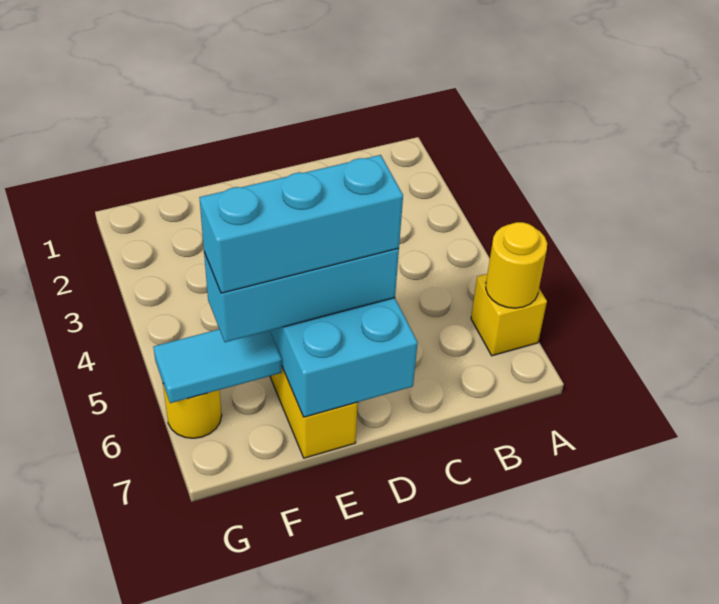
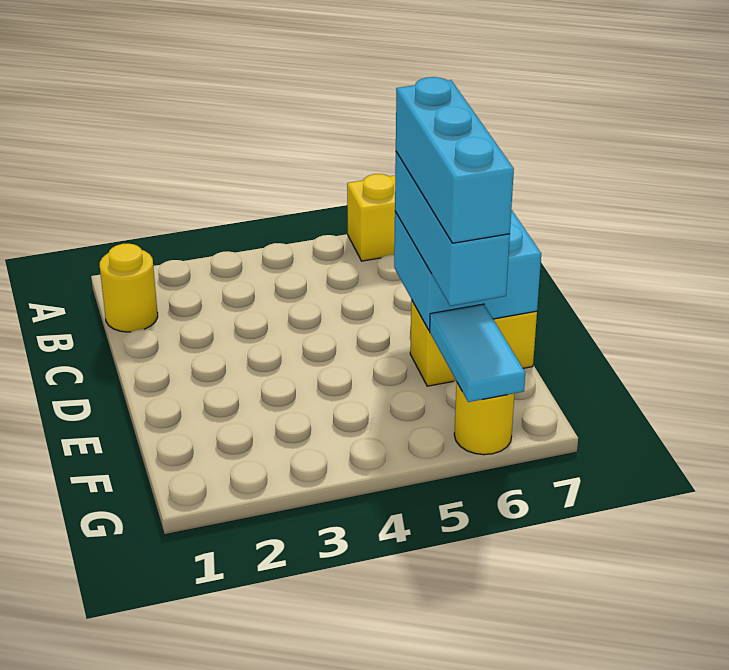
yellow 1x1 round brick [486,222,547,308] -> yellow 1x1 round brick moved to [100,244,158,332]

